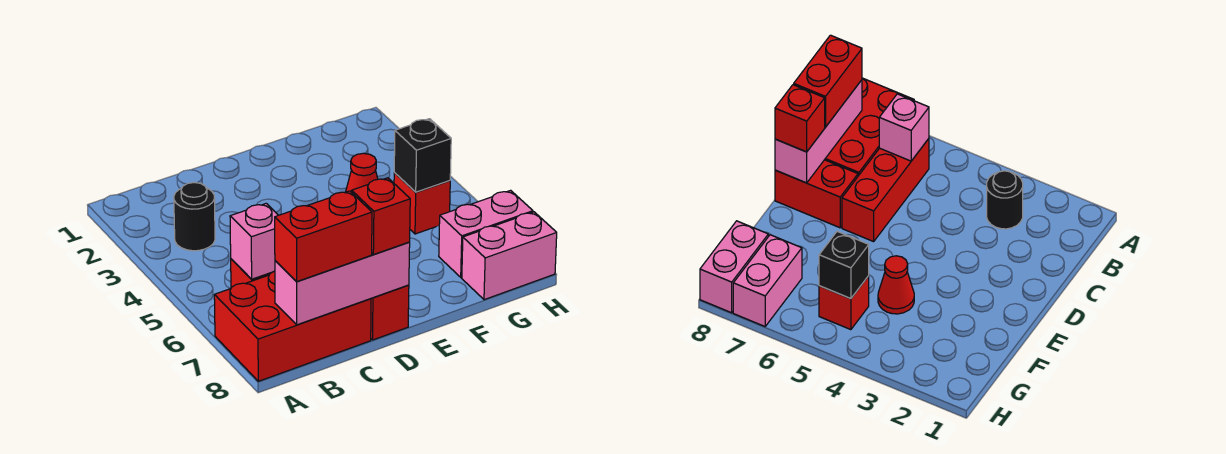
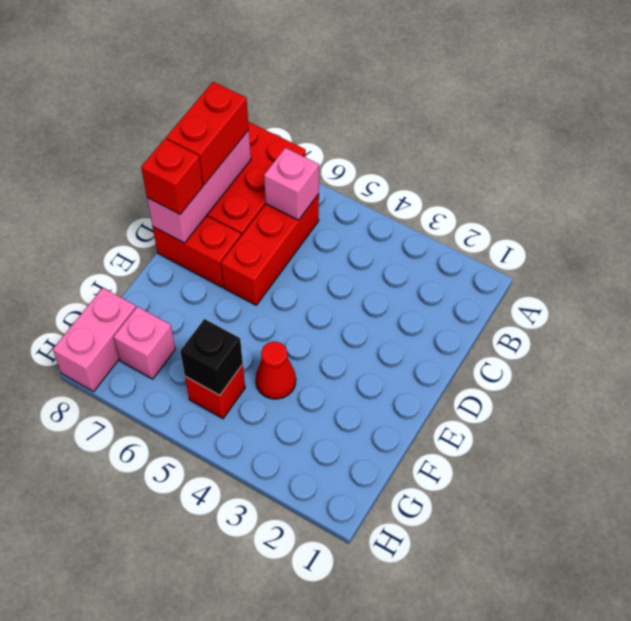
black 1x1 round brick [174,183,215,251] -> none
pink 1x2 brick [439,190,533,277] -> pink 1x1 brick [114,307,175,379]

